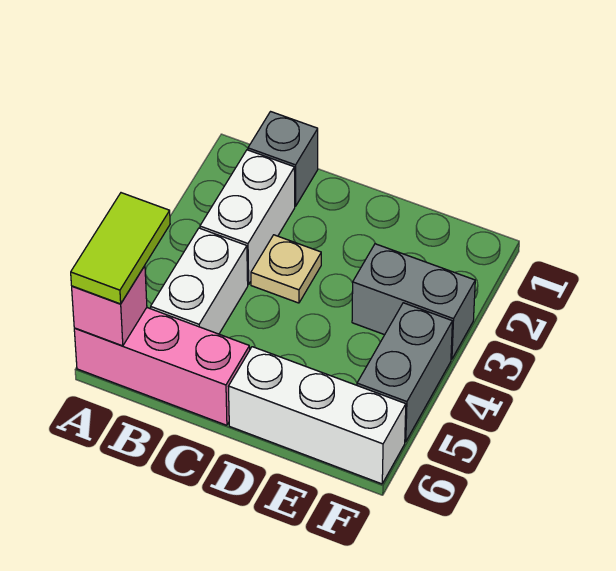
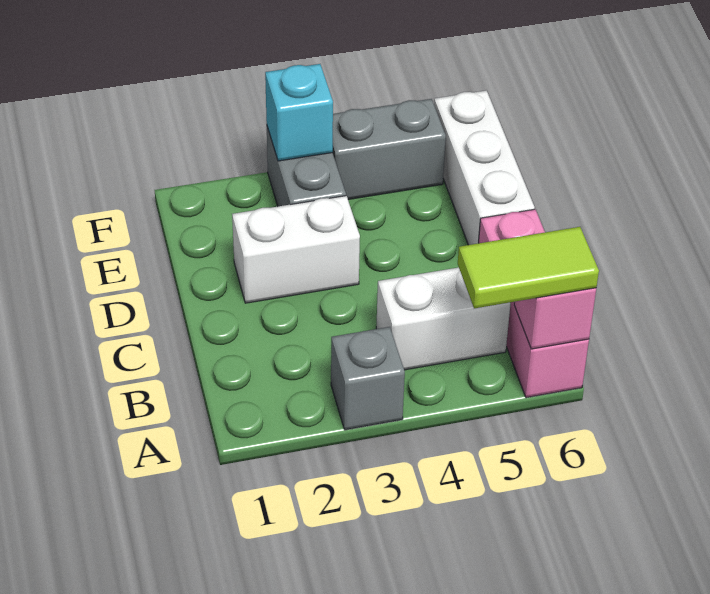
grey 1x1 brick [248,112,318,206] -> grey 1x1 brick moved to [331,327,405,430]
white 1x2 brick [200,150,295,285] -> white 1x2 brick moved to [232,196,360,303]
tan 1x1 plate [251,235,321,303] -> none
none -> cyan 1x1 brick [265,64,333,161]

